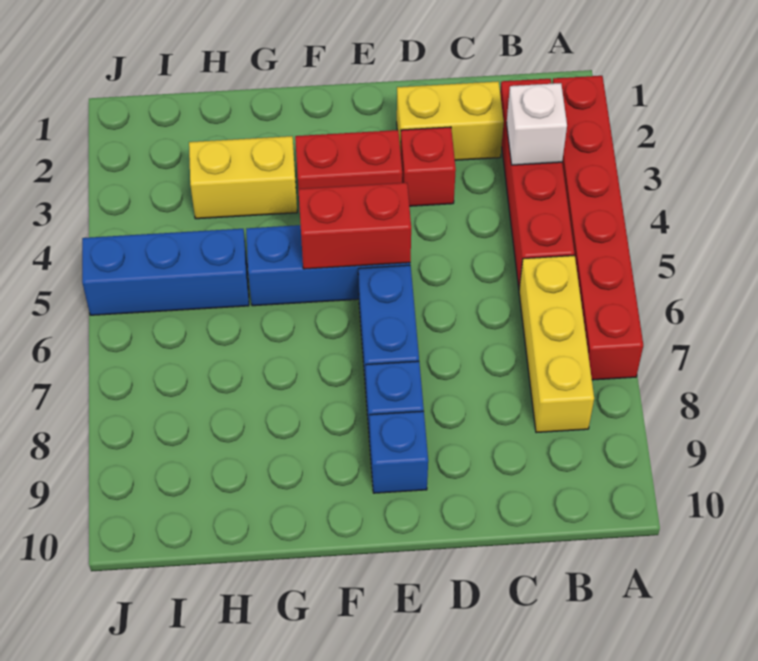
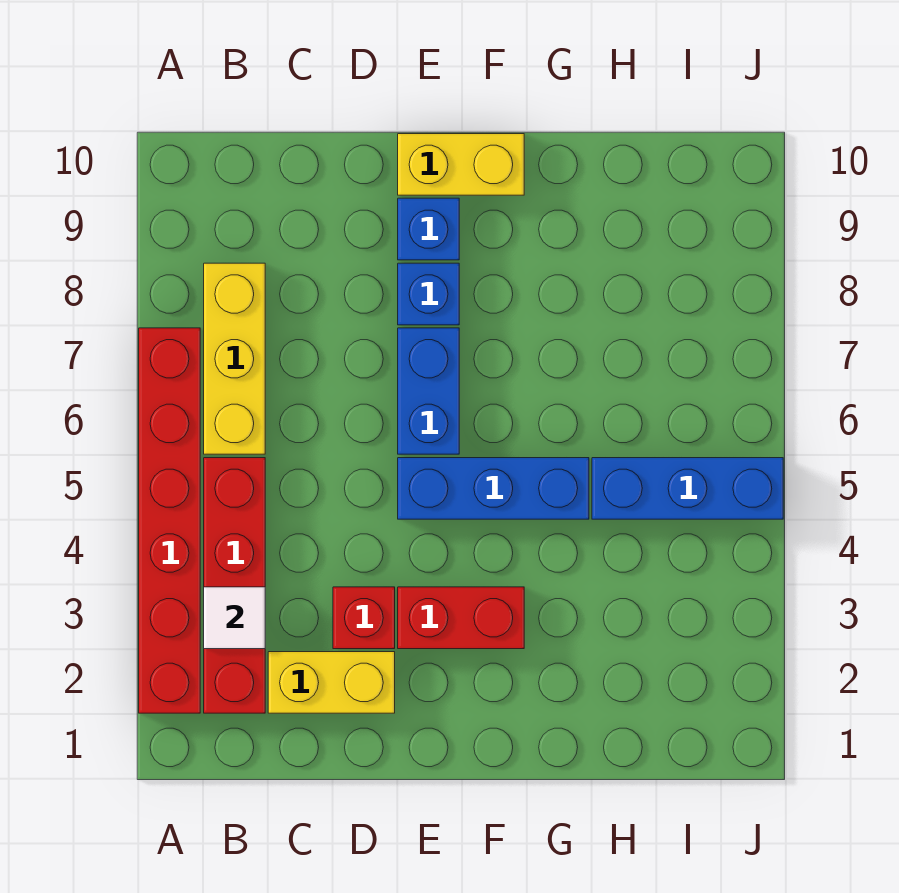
white 1x1 brick [507,83,567,165] -> white 1x1 tile [204,587,265,649]
red 1x2 brick [298,183,411,269] -> none
yellow 1x2 brick [189,136,297,219] -> yellow 1x2 brick moved to [398,134,524,195]

